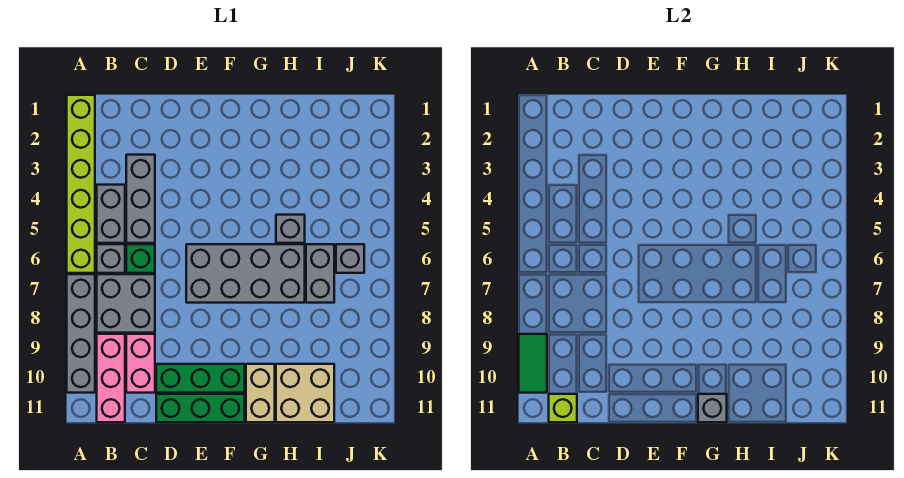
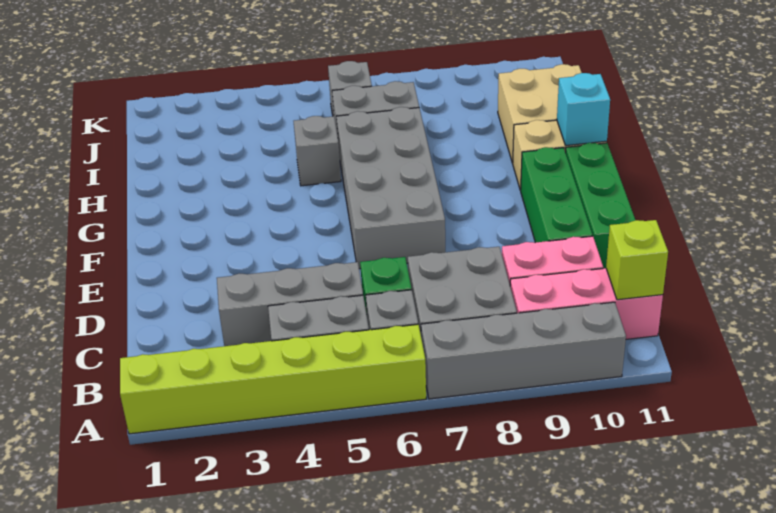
green 1x2 tile [519,334,547,393] -> none
grey 1x1 brick [698,394,727,422] -> cyan 1x1 brick [557,73,610,146]

